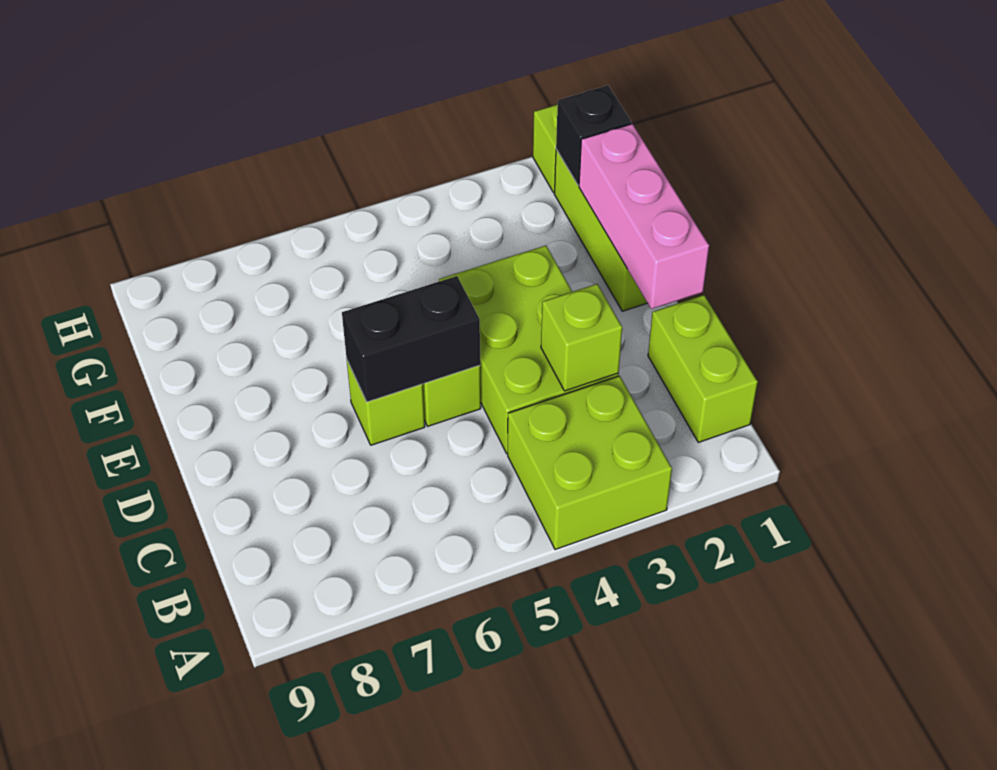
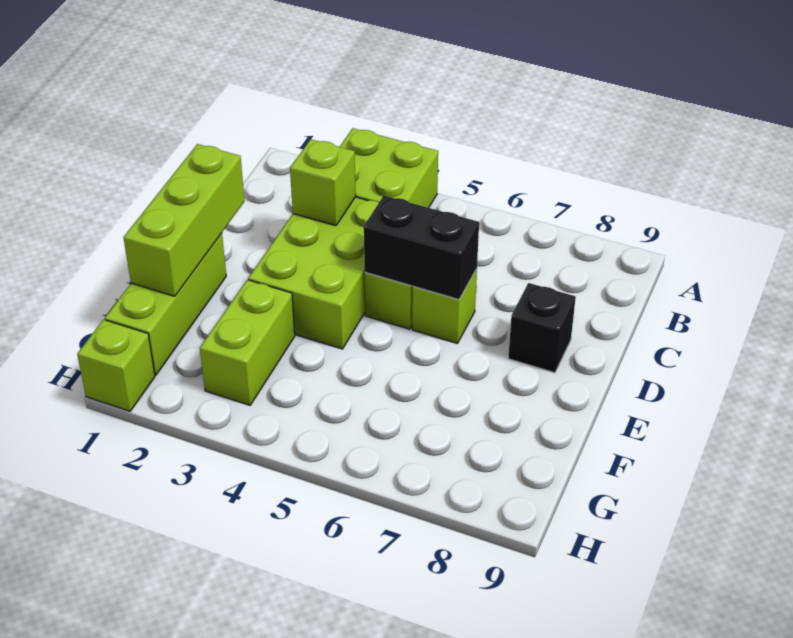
lime 1x2 brick [648,295,758,442] -> lime 1x2 brick moved to [200,280,295,405]
pink 1x3 brick [579,124,709,309] -> lime 1x3 brick [123,144,245,296]
black 1x1 brick [556,85,631,185] -> black 1x1 brick moved to [508,283,576,373]

